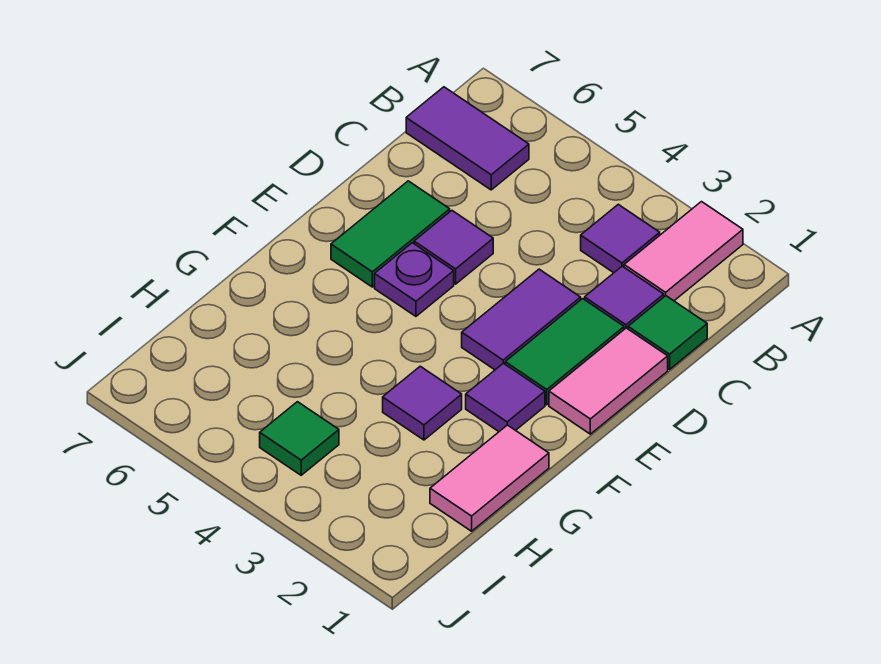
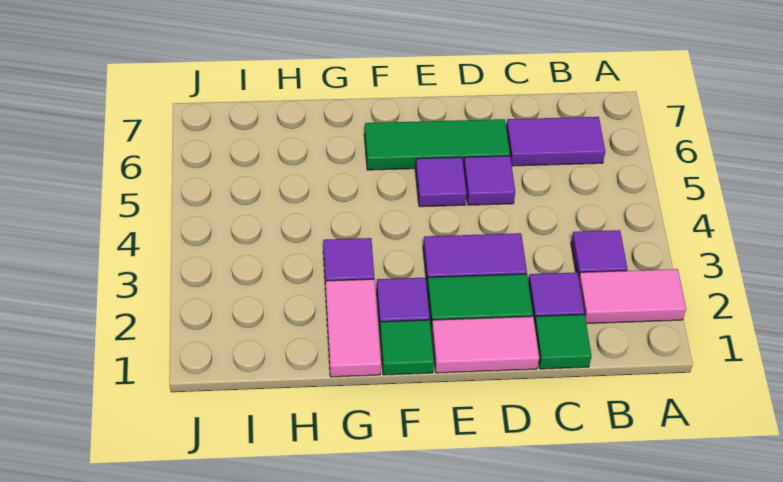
purple 1x2 tile [406,87,529,190] -> purple 1x2 tile turned to [506,117,605,166]
green 1x2 tile [331,181,450,287] -> green 1x3 tile [364,119,510,170]
purple 1x1 plate [375,243,454,316] -> purple 1x1 tile [415,157,467,207]
pink 1x2 tile [430,425,549,531] -> pink 1x2 tile turned to [325,279,381,377]
green 1x1 tile [260,402,339,475] -> green 1x1 tile moved to [380,320,434,375]

